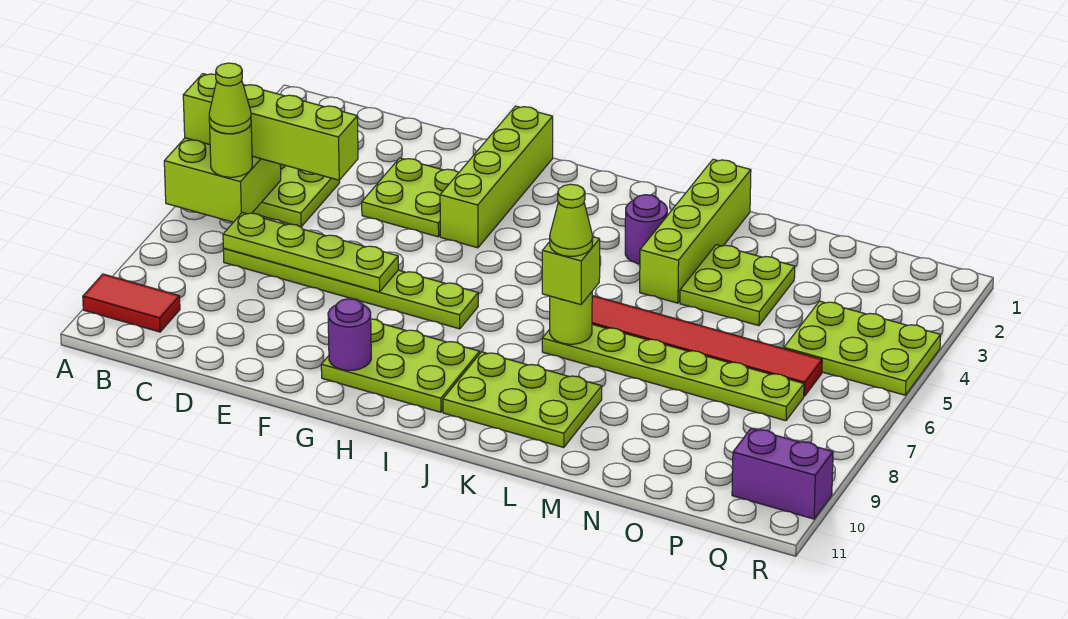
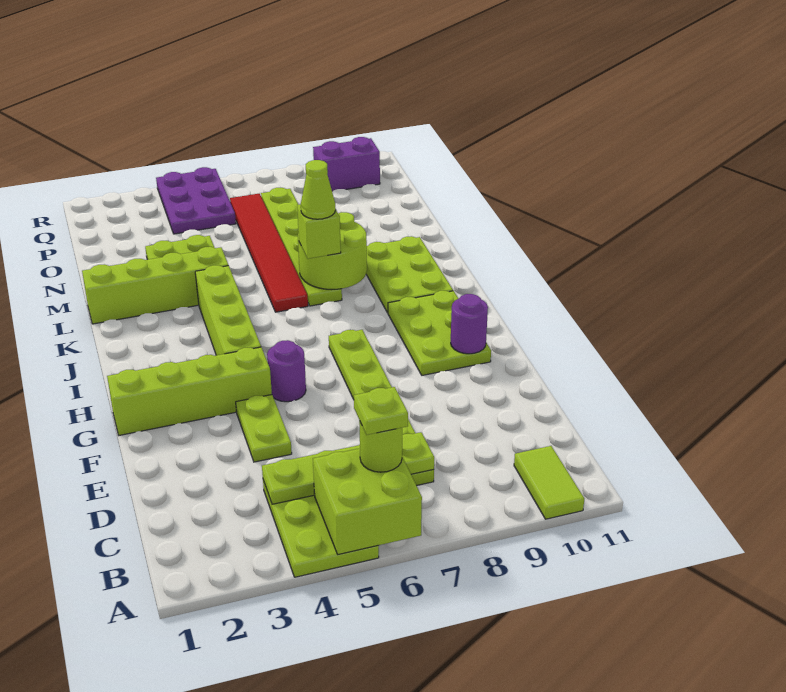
lime 1x4 brick [183,74,358,180] -> lime 1x4 brick moved to [195,265,261,355]
red 1x2 tile [83,274,180,332] -> lime 1x2 tile [514,446,584,519]
lime 1x1 cone [209,63,251,134] -> lime 1x1 plate [354,387,408,435]
lime 1x4 plate [223,212,398,292] -> lime 1x4 plate turned to [262,432,434,504]
lime 2x2 plate [362,158,459,237] -> lime 1x2 plate [236,395,292,462]
purple 1x1 round brick [625,195,667,264] -> purple 1x1 round brick moved to [267,340,306,402]
lime 1x1 round brick [550,292,592,344] -> lime 2x2 round brick [298,212,367,289]
lime 2x3 plate [784,301,941,395] -> purple 2x3 plate [156,167,236,234]
purple 1x2 brick [732,428,833,519] -> purple 1x2 brick turned to [313,137,380,192]

